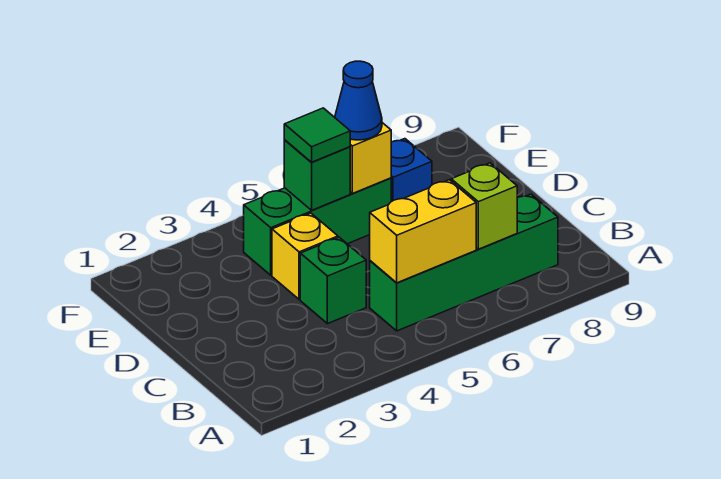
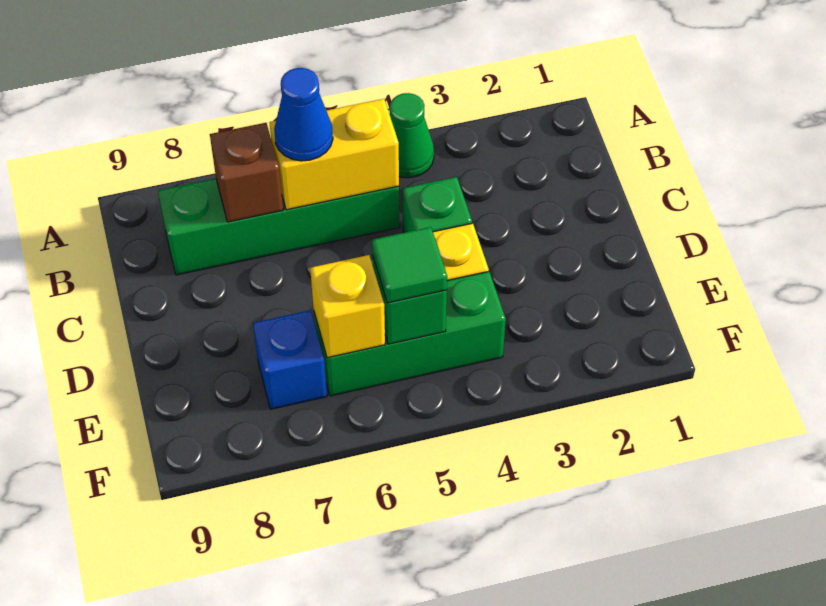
none -> green 1x1 cone [390,93,434,178]
lime 1x1 brick [451,163,517,249] -> brown 1x1 brick [210,123,283,222]
blue 1x1 cone [335,61,382,140] -> blue 1x1 cone moved to [274,68,333,161]

